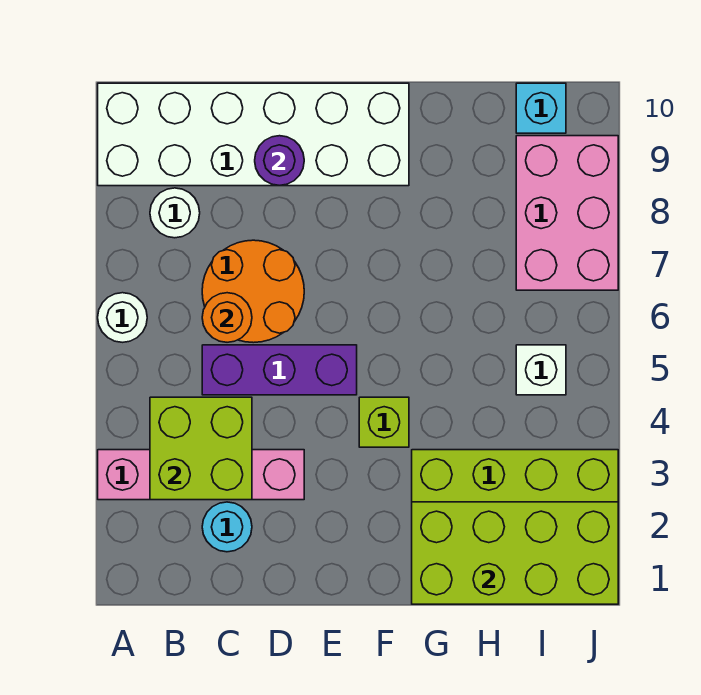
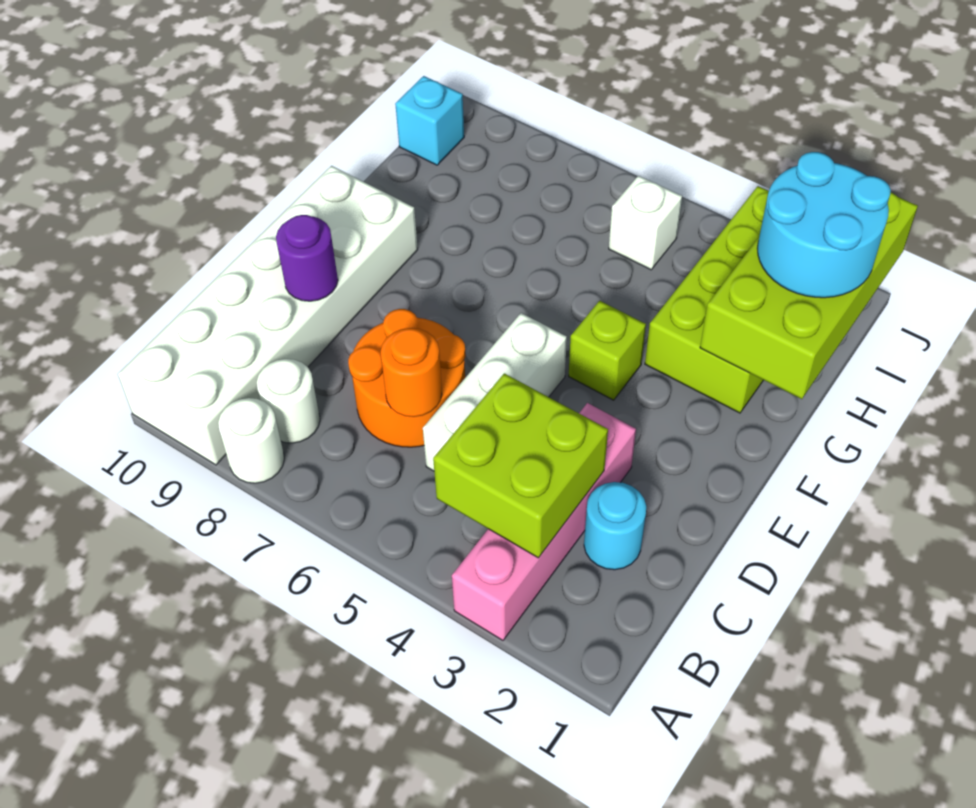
white 1x1 round brick [98,293,147,342] -> white 1x1 round brick moved to [218,398,284,483]
purple 1x3 brick [202,345,357,395] -> white 1x3 brick [423,313,567,471]
none -> cyan 2x2 round brick [757,152,891,298]
pink 2x3 brick [516,136,618,290] -> none

